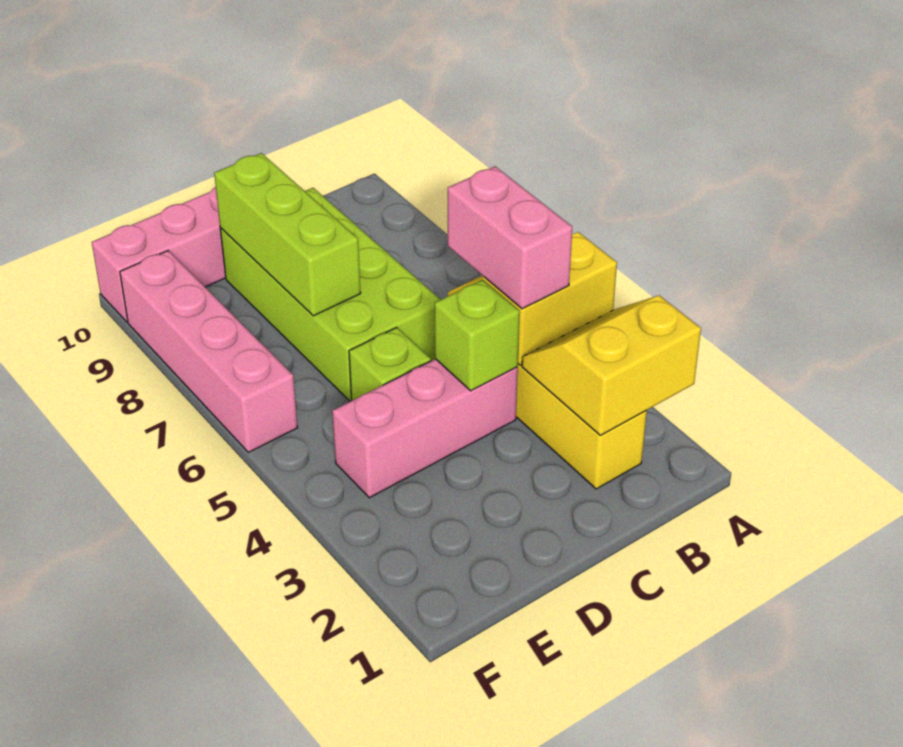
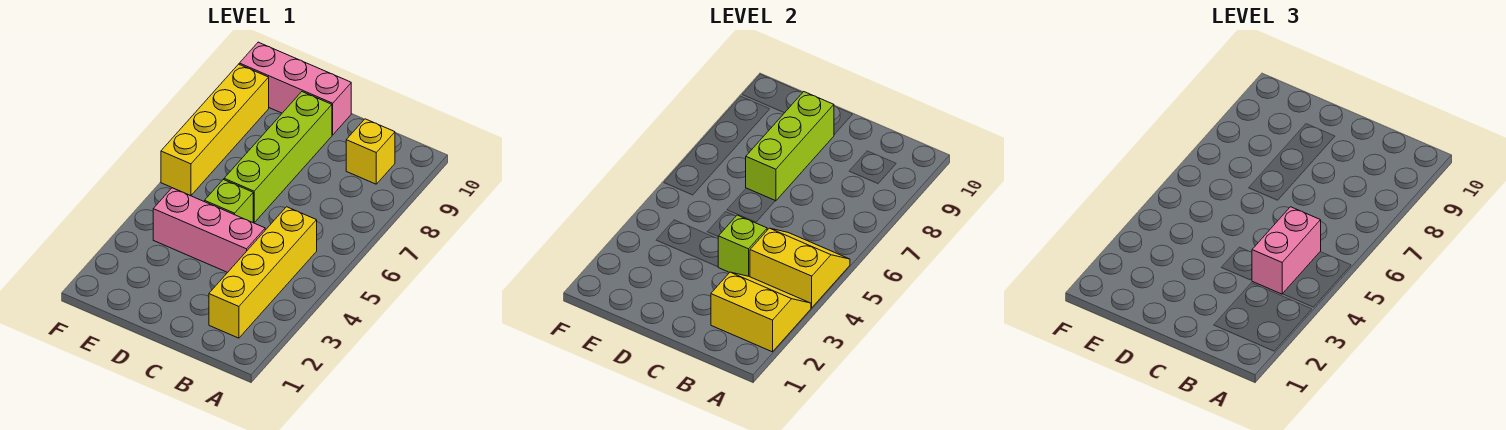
none -> yellow 1x1 brick [346,119,395,184]
lime 2x4 brick [220,188,441,401] -> lime 1x4 brick [224,92,332,223]
pink 1x4 brick [120,251,297,452] -> yellow 1x4 brick [161,64,269,196]

